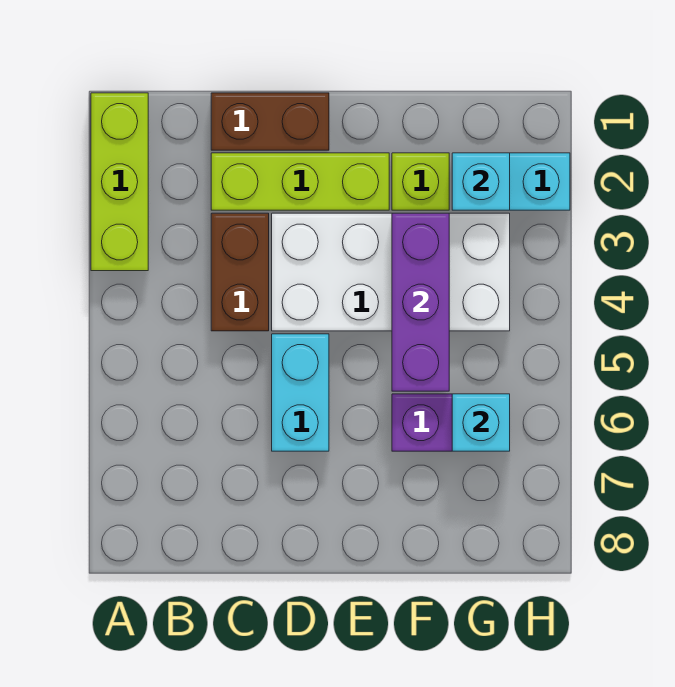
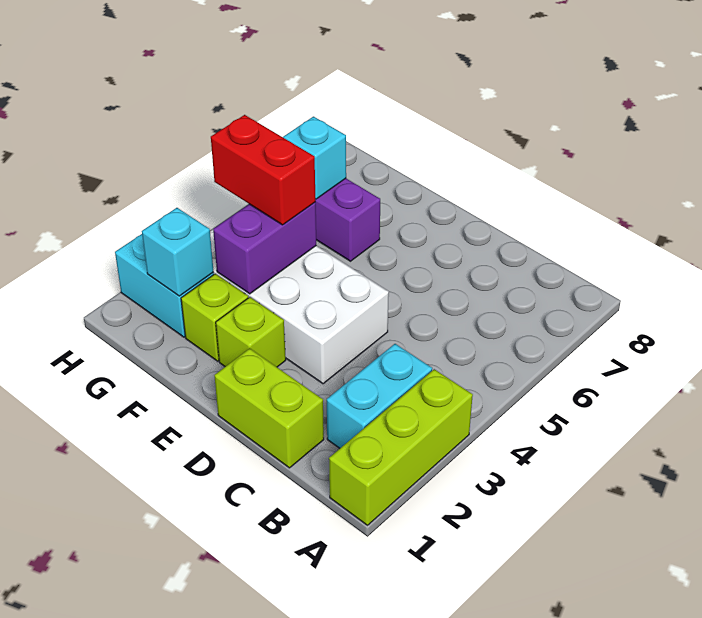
brown 1x2 brick [211,93,329,150] -> lime 1x2 brick [214,348,324,468]
lime 1x3 brick [211,153,389,210] -> lime 1x1 brick [216,297,286,367]
brown 1x2 brick [211,213,269,331] -> none
cyan 1x2 brick [272,334,329,451] -> cyan 1x2 brick moved to [327,344,432,448]
purple 1x3 brick [392,213,449,391] -> purple 1x2 brick [213,203,316,294]
none -> red 1x2 brick [211,115,316,225]

